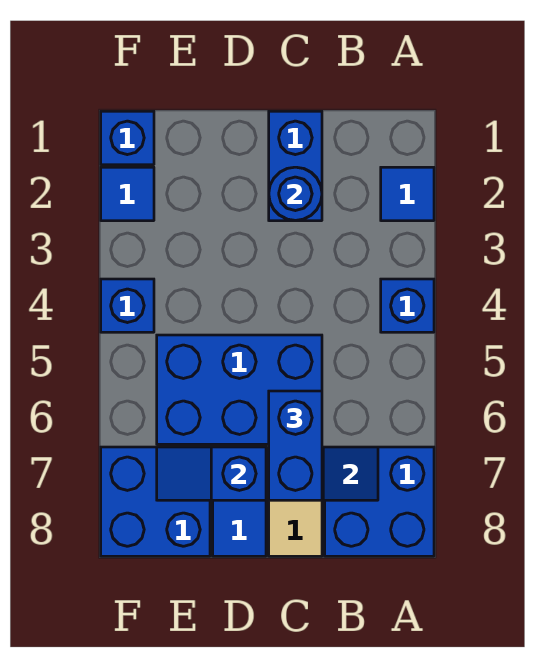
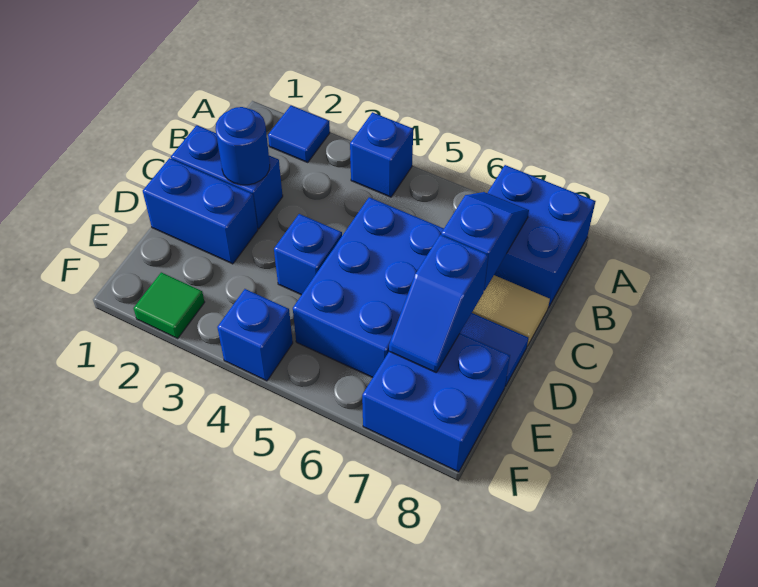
blue 1x2 brick [269,391,322,500] -> blue 1x2 brick moved to [143,158,258,264]
blue 1x1 brick [101,111,154,165] -> blue 1x1 brick moved to [274,214,342,295]
blue 1x1 tile [101,167,154,221] -> green 1x1 tile [133,272,205,338]

